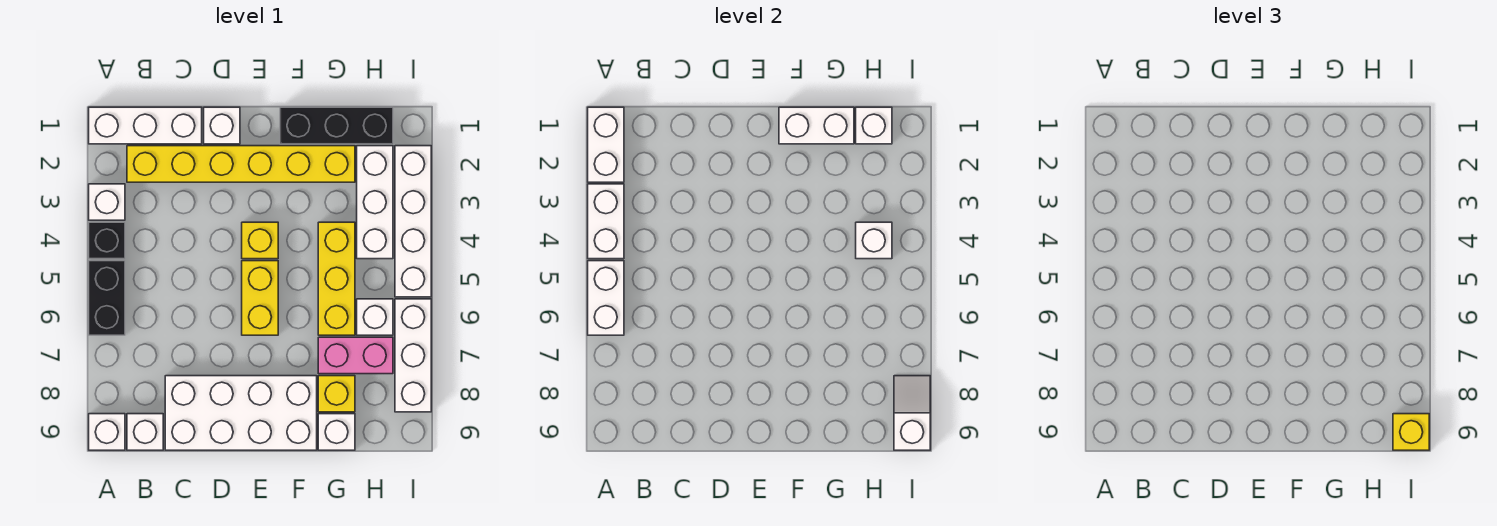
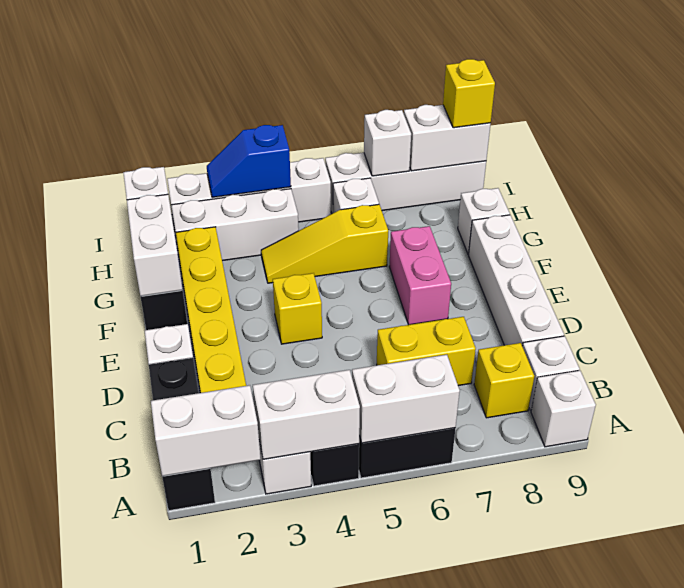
white 1x3 brick [89,107,202,144] -> black 1x3 brick [149,358,215,511]
white 2x4 brick [165,376,317,450] -> white 1x4 brick [469,215,564,346]
yellow 1x2 brick [242,261,278,335] -> yellow 1x2 brick moved to [377,317,476,386]
yellow 1x3 brick [318,222,355,335] -> yellow 1x3 slope [261,204,388,283]
pink 1x2 brick [318,337,393,374] -> pink 1x2 brick moved to [389,226,451,325]
yellow 1x1 brick [318,376,355,412] -> yellow 1x1 brick moved to [474,343,534,418]
white 1x1 brick [856,222,892,259] -> white 1x1 brick moved to [364,110,411,176]
none -> blue 1x2 slope [207,125,291,197]
white 1x3 brick [395,299,431,412] -> white 1x4 brick [325,153,486,214]
white 1x2 slope [894,376,930,450] -> white 1x2 brick [404,105,491,171]

